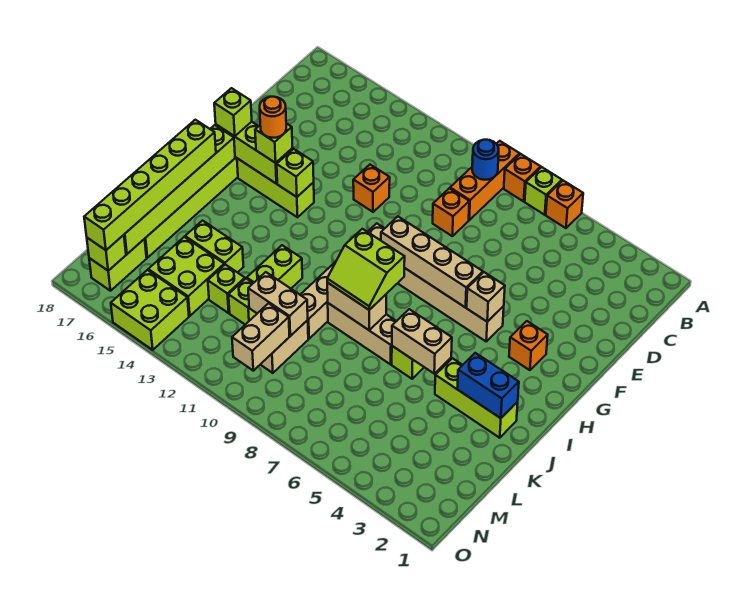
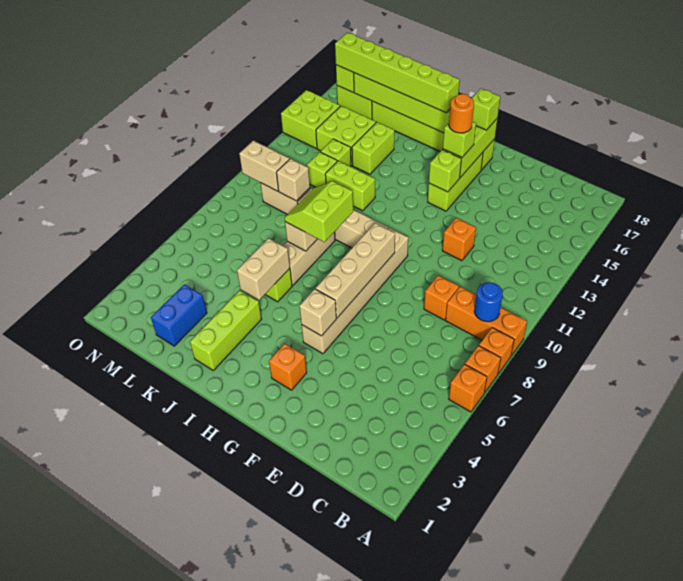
lime 1x1 brick [525,167,562,215] -> orange 1x1 brick [465,346,501,393]
blue 1x2 brick [457,353,519,418] -> blue 1x2 brick moved to [151,284,207,346]
tan 1x2 brick [248,272,308,336] -> tan 1x1 brick [276,159,310,201]

